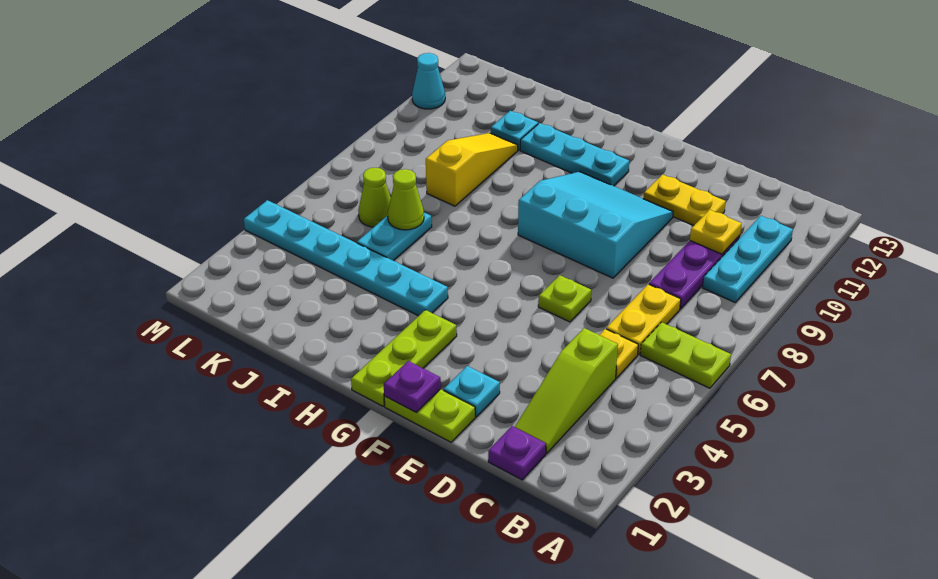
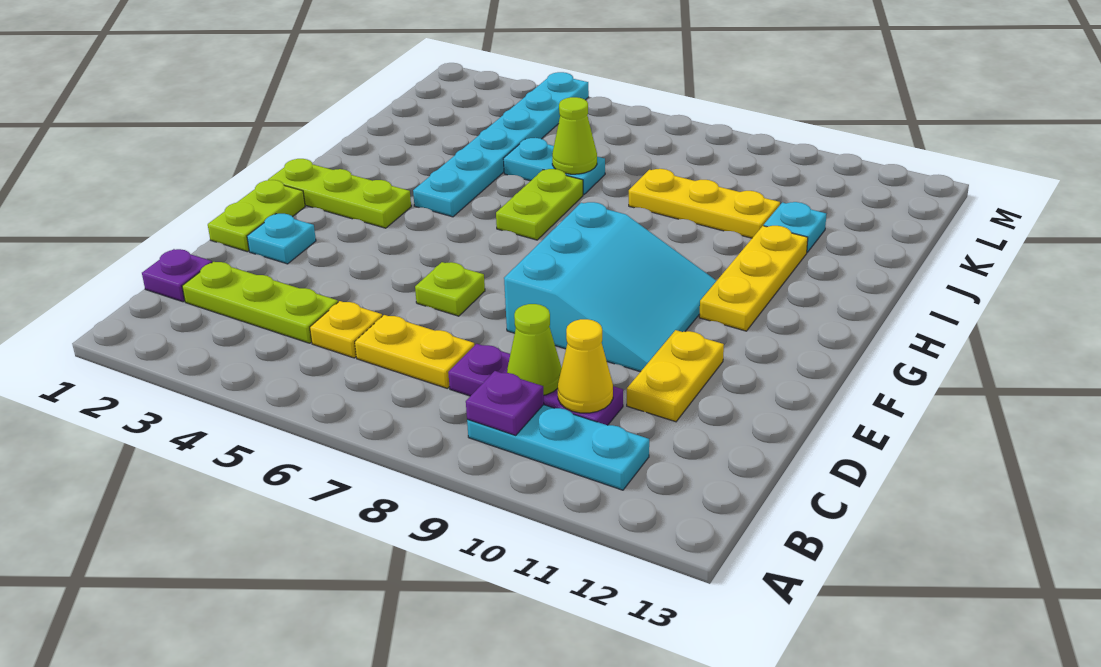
lime 1x2 plate [640,322,731,388] -> lime 1x2 plate moved to [496,169,583,240]
lime 1x3 slope [515,328,618,453] -> lime 1x3 plate [182,262,338,343]
yellow 1x1 plate [690,210,742,254] -> yellow 1x1 cone [558,319,613,413]
purple 1x1 plate [384,361,441,412] -> purple 1x1 plate moved to [466,371,544,435]
cyan 1x3 plate [520,123,629,186] -> yellow 1x3 plate [699,226,808,331]
yellow 1x3 slope [426,133,518,206] -> yellow 1x3 plate [629,169,780,238]
lime 1x1 cone [358,168,391,227] -> lime 1x1 cone moved to [507,304,562,395]
cyan 1x1 cone [412,53,445,109] -> none

